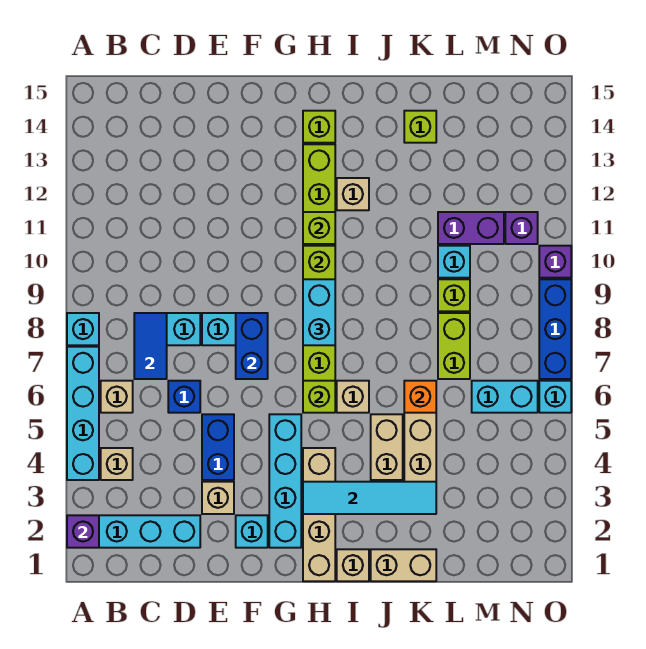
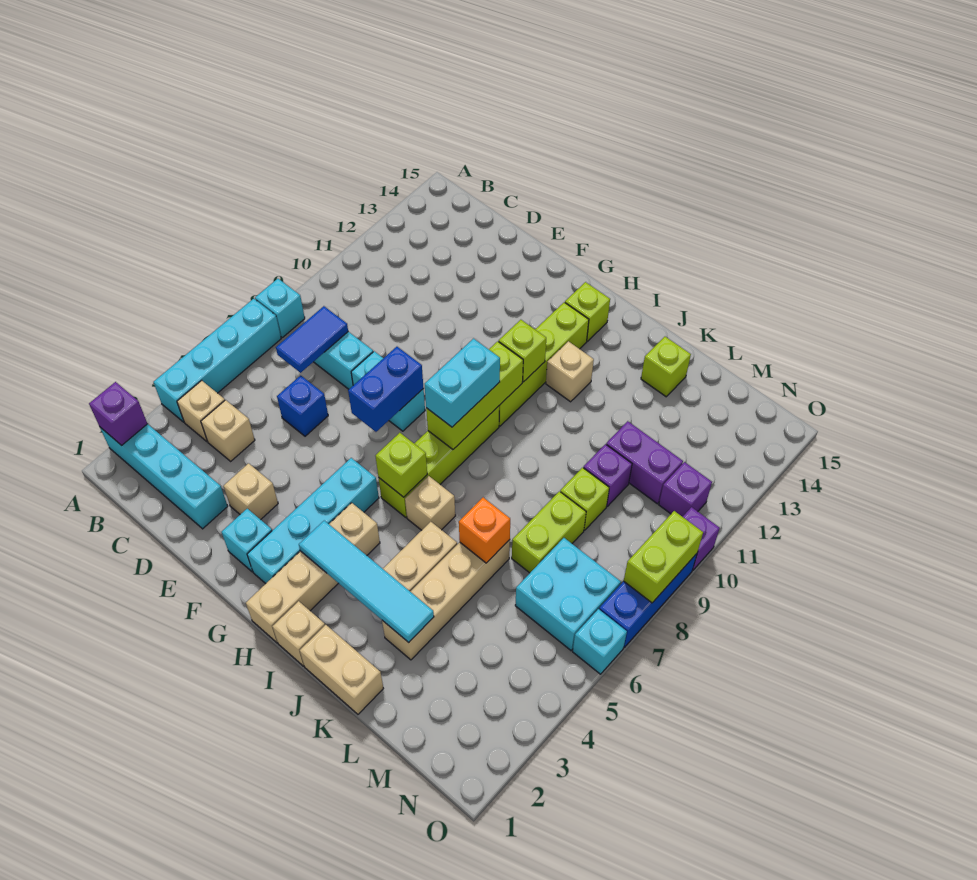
tan 1x1 brick [101,381,133,413] -> tan 1x1 brick moved to [201,400,255,461]
blue 1x2 brick [202,414,234,480] -> none
cyan 1x1 brick [438,246,470,278] -> purple 1x1 brick [584,444,632,506]
cyan 1x2 brick [472,381,538,413] -> cyan 2x2 brick [515,538,621,651]
none -> lime 1x2 brick [624,511,703,603]

